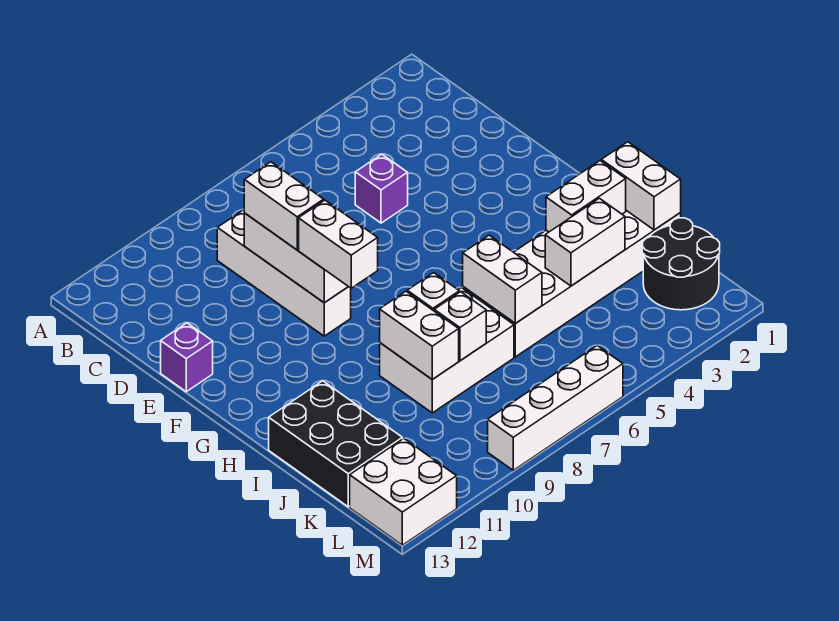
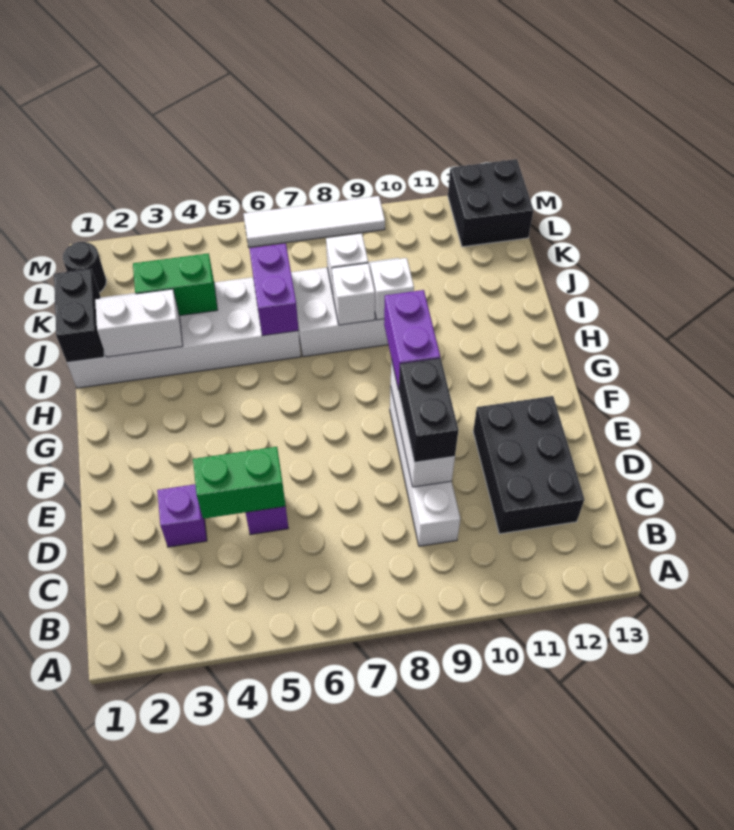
none -> green 1x2 brick [193,447,286,519]
white 1x2 brick [244,162,324,250] -> black 1x2 brick [399,358,458,462]
purple 1x1 brick [161,323,213,392] -> purple 1x1 brick moved to [157,484,207,547]
white 1x2 brick [299,200,378,288] -> purple 1x2 brick [384,290,440,390]
white 1x2 brick [601,142,681,230] -> black 1x2 brick [54,269,104,362]
white 1x2 brick [463,235,542,324] -> purple 1x2 brick [249,243,299,336]
white 1x2 brick [380,291,459,379] -> white 1x1 brick [370,258,414,320]
black 2x3 brick [269,381,402,507] -> black 2x3 brick moved to [473,396,584,534]
white 1x2 brick [545,198,625,286] -> green 1x2 brick [133,253,218,316]
black 2x2 round brick [642,218,720,310] -> black 1x1 round brick [63,242,106,293]
white 2x2 brick [350,438,457,545] -> black 2x2 brick [448,159,533,247]
white 1x4 brick [488,345,623,470] -> white 1x4 tile [244,196,385,247]

